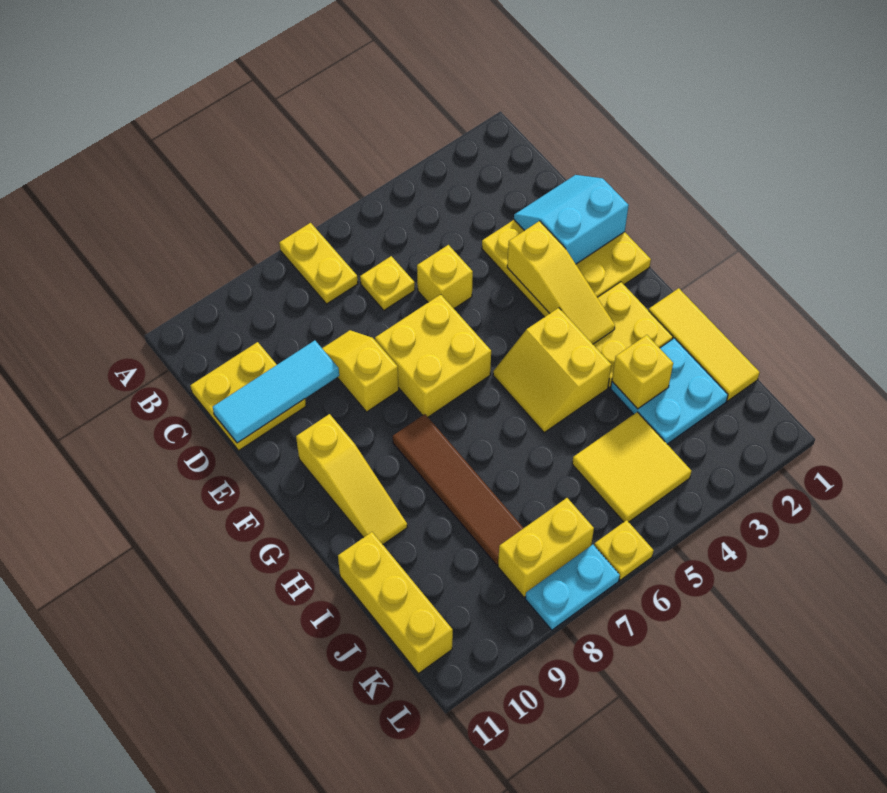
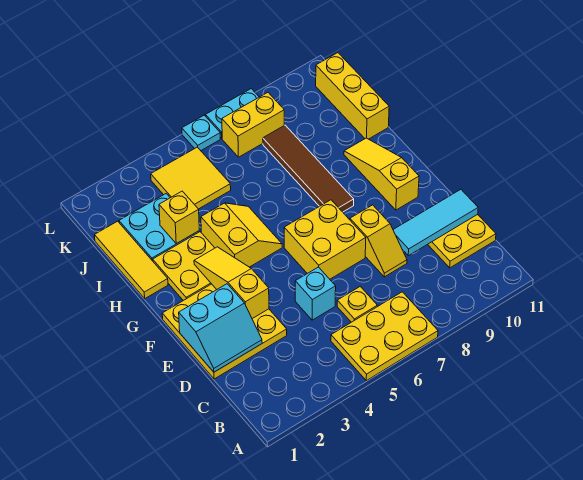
yellow 1x2 plate [279,223,358,304] -> yellow 2x3 plate [331,292,438,381]
yellow 1x1 brick [417,245,473,308] -> cyan 1x1 brick [295,267,336,320]
yellow 1x1 plate [594,520,654,580] -> cyan 1x1 plate [182,115,220,151]

